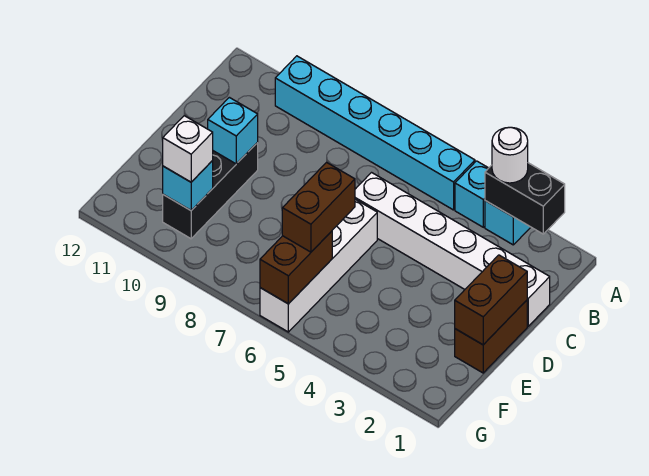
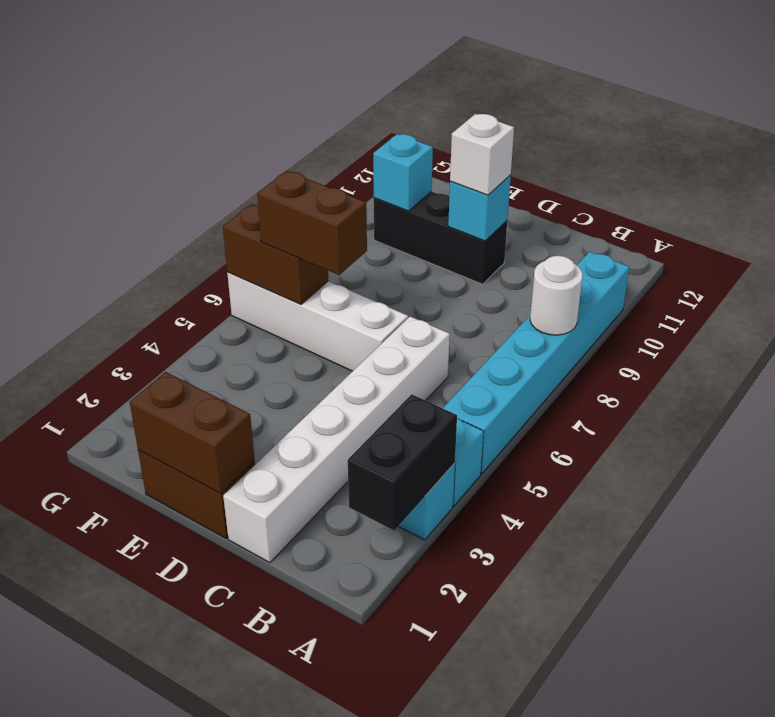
white 1x1 round brick [492,127,528,183] -> white 1x1 round brick moved to [530,256,583,335]
white 1x1 brick [163,116,213,182] -> white 1x1 brick moved to [450,114,514,195]

